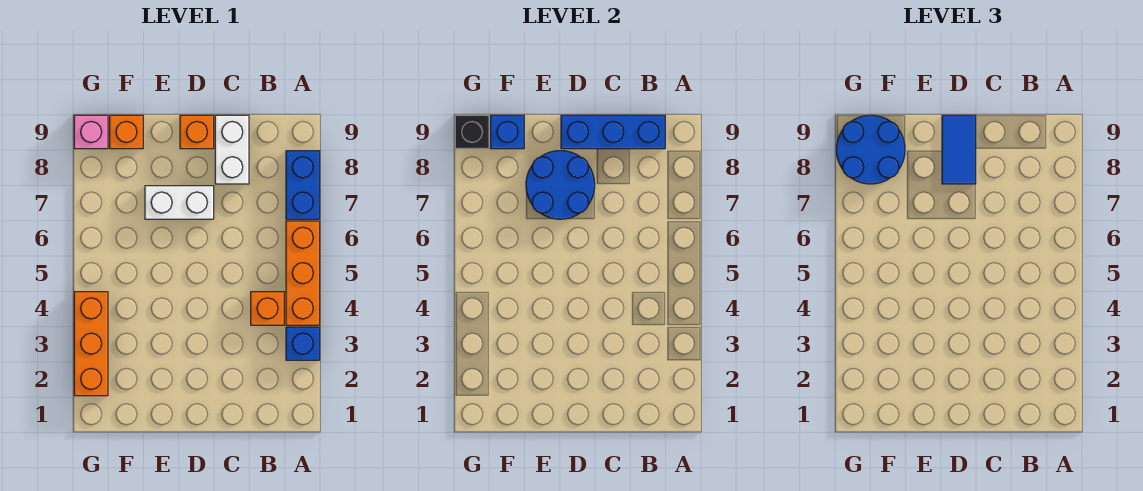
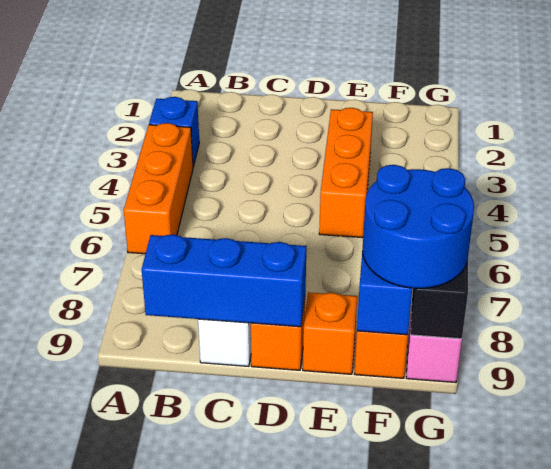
blue 1x2 brick [286,151,320,219] -> none
orange 1x1 brick [251,292,284,325] -> orange 1x1 brick moved to [303,292,357,374]
white 1x2 brick [145,186,214,219] -> none
blue 2x2 round brick [526,151,595,219] -> none
blue 1x2 tile [942,115,976,184] -> none
orange 1x3 brick [74,292,108,396] -> orange 1x3 brick moved to [319,108,373,238]

